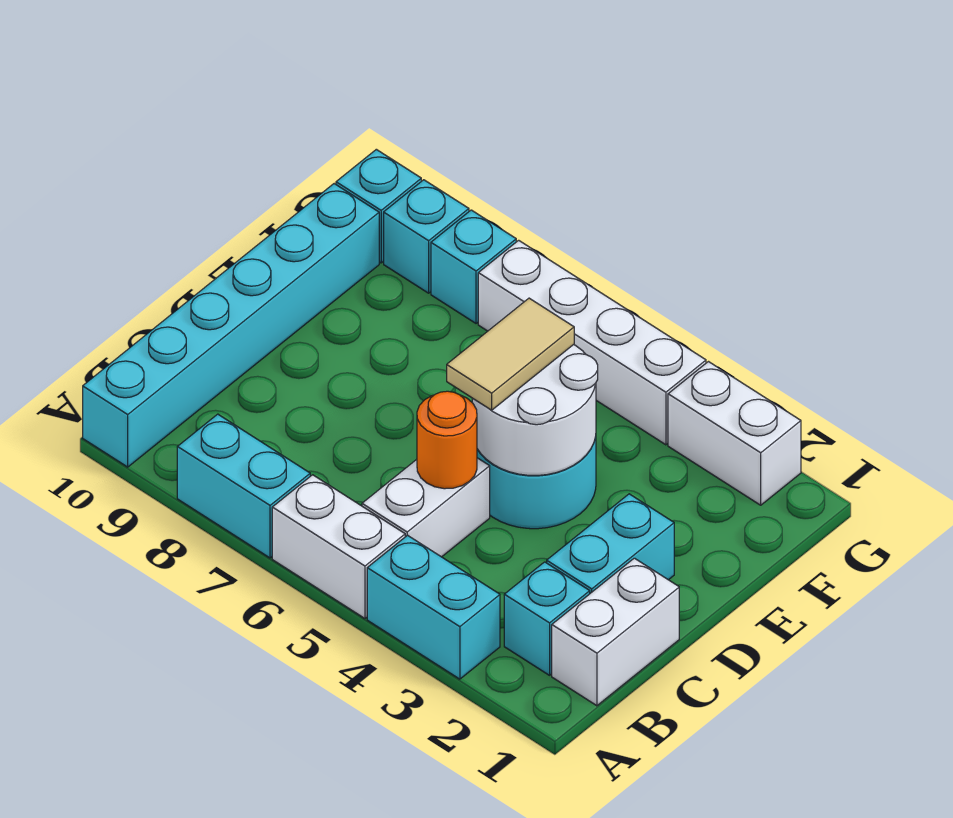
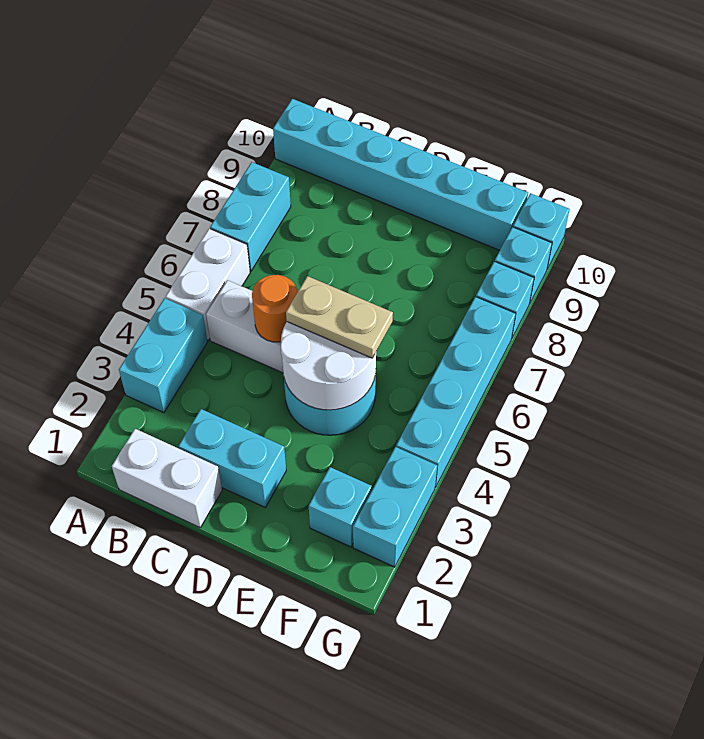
cyan 1x1 brick [504,562,590,675] -> cyan 1x1 brick moved to [309,467,372,547]
tan 1x2 tile [447,298,574,410] -> tan 1x2 plate [286,276,393,358]
white 1x2 brick [668,362,801,505] -> cyan 1x2 brick [353,447,437,567]
white 1x4 brick [478,240,706,445] -> cyan 1x4 brick [396,297,516,487]

